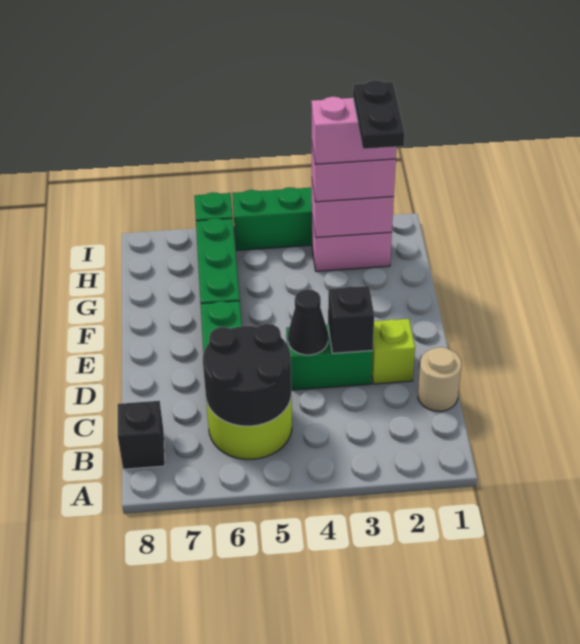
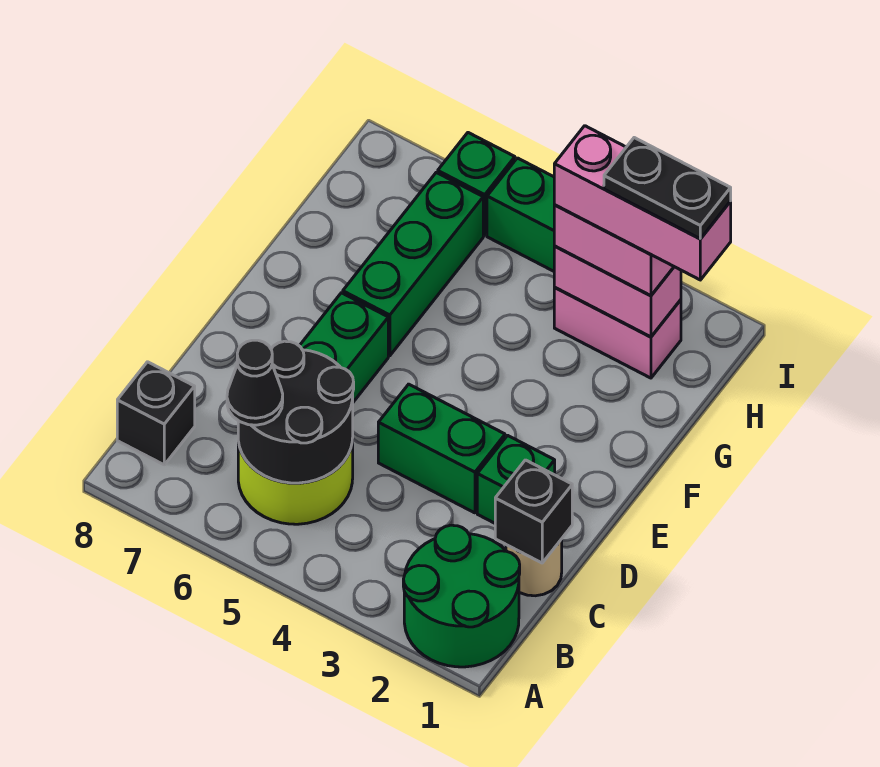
none -> green 2x2 round brick [403,525,520,667]
lime 1x1 brick [372,319,415,384] -> green 1x1 brick [477,435,555,523]
black 1x1 brick [328,286,374,353] -> black 1x1 brick moved to [495,460,572,563]
black 1x1 cone [288,289,328,355] -> black 1x1 cone moved to [227,340,283,425]
black 1x2 plate [353,80,405,149] -> black 1x2 plate turned to [604,138,731,239]
pink 1x2 brick [311,97,396,164] -> pink 1x3 brick [554,126,731,280]

